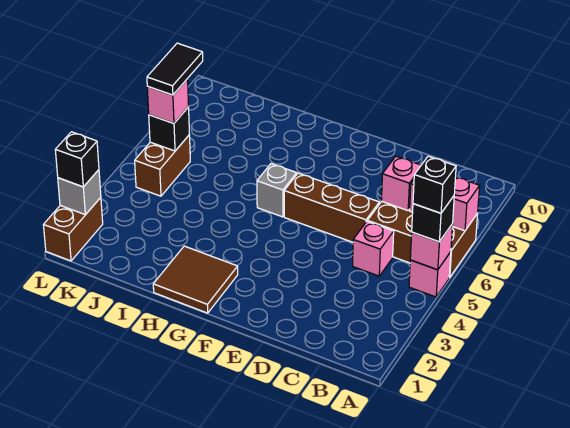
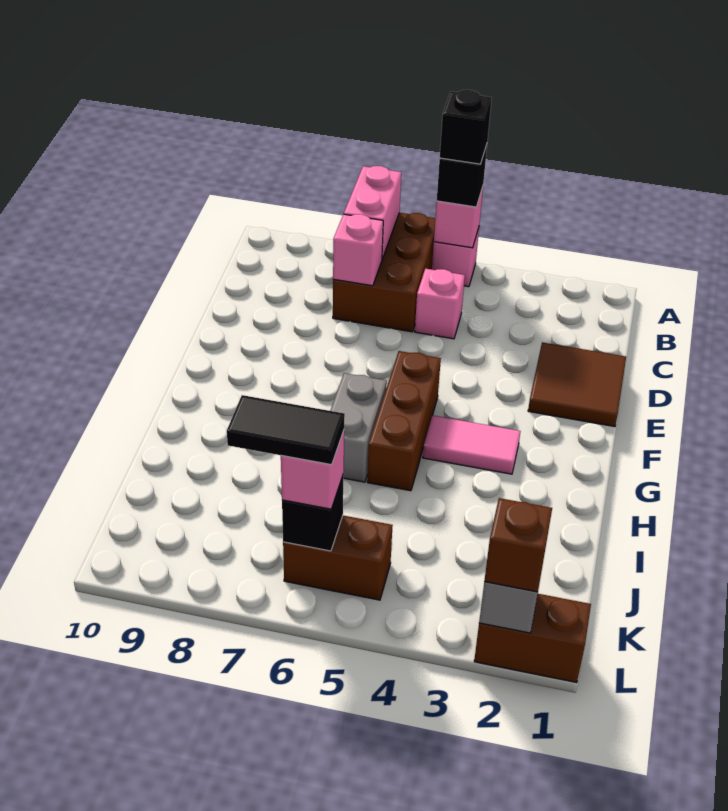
brown 1x3 brick [284,173,379,242] -> brown 1x3 brick moved to [367,351,441,491]
brown 2x2 tile [153,246,238,313] -> brown 2x2 tile moved to [528,342,626,427]
none -> pink 1x2 tile [423,415,520,474]
grey 1x1 brick [257,164,297,217] -> grey 1x2 brick [330,373,387,482]
black 1x1 brick [55,132,99,187] -> brown 1x1 brick [484,498,552,592]

